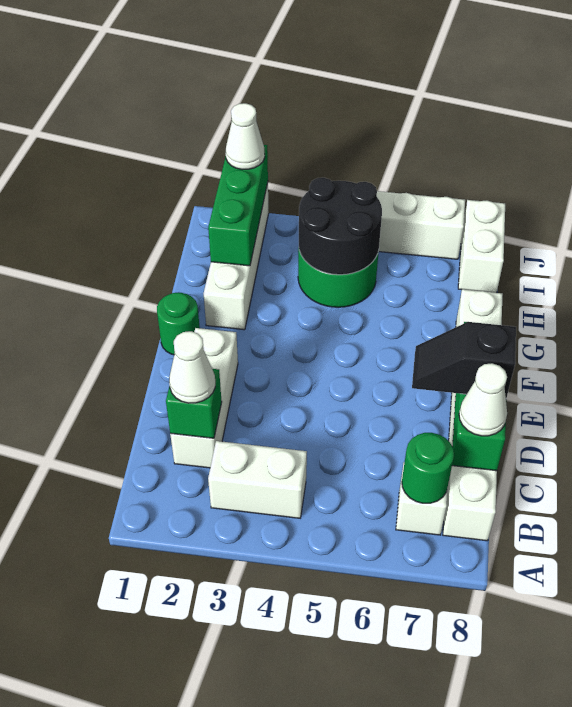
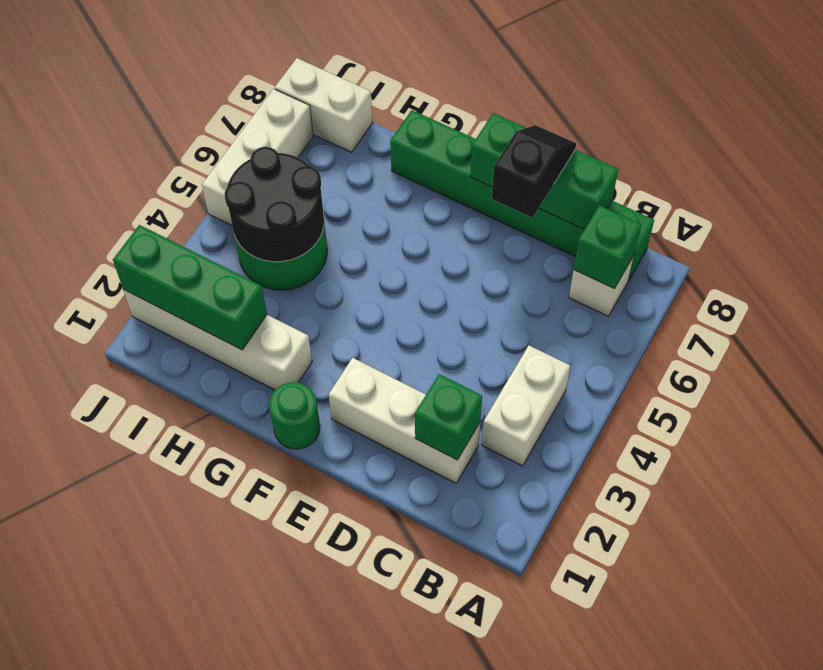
green 1x1 round brick [402,433,454,503] -> green 1x1 brick [574,205,641,289]
white 1x6 brick [443,289,503,541] -> green 1x6 brick [390,110,654,281]
white 1x1 cone [169,331,215,403] -> none
white 1x1 cone [459,363,507,436] -> none
black 1x2 slope [412,322,516,398] -> black 1x2 slope turned to [492,125,576,218]
white 1x1 cone [226,103,265,170] -> none

